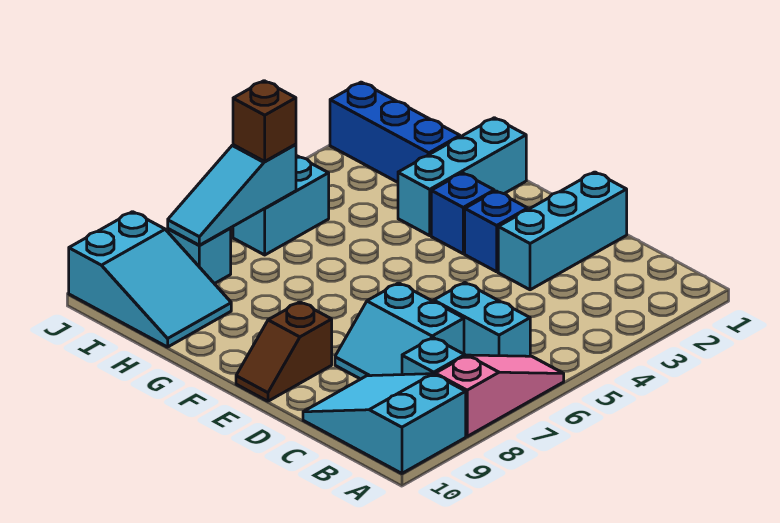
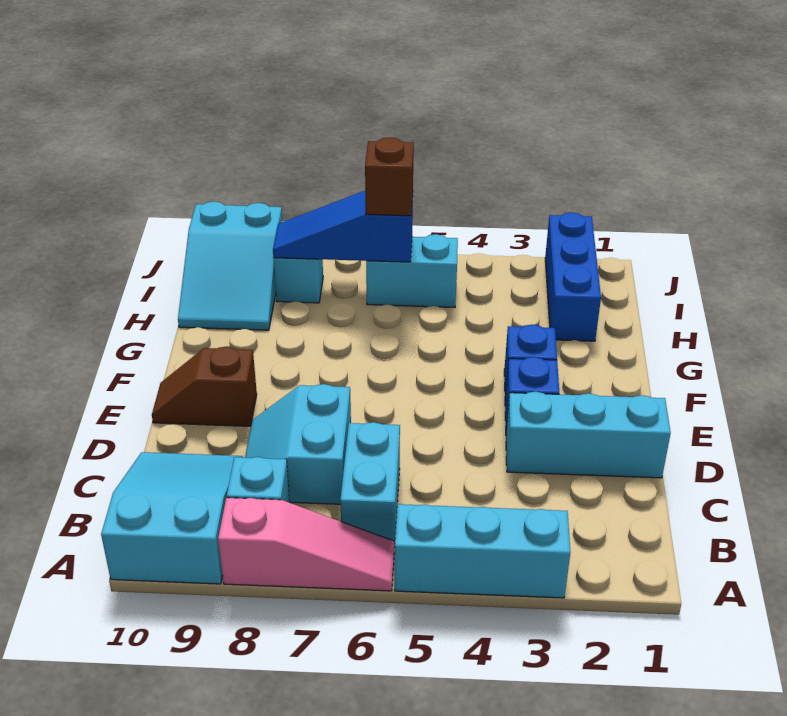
cyan 1x3 brick [398,118,526,236] -> cyan 1x3 brick moved to [395,504,570,598]
cyan 1x3 slope [168,144,296,245] -> blue 1x3 slope [273,191,413,262]

